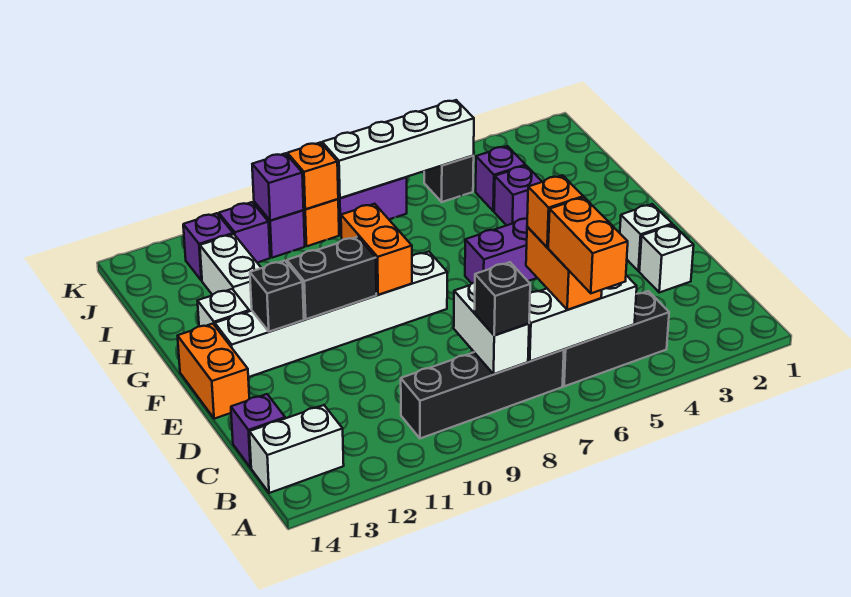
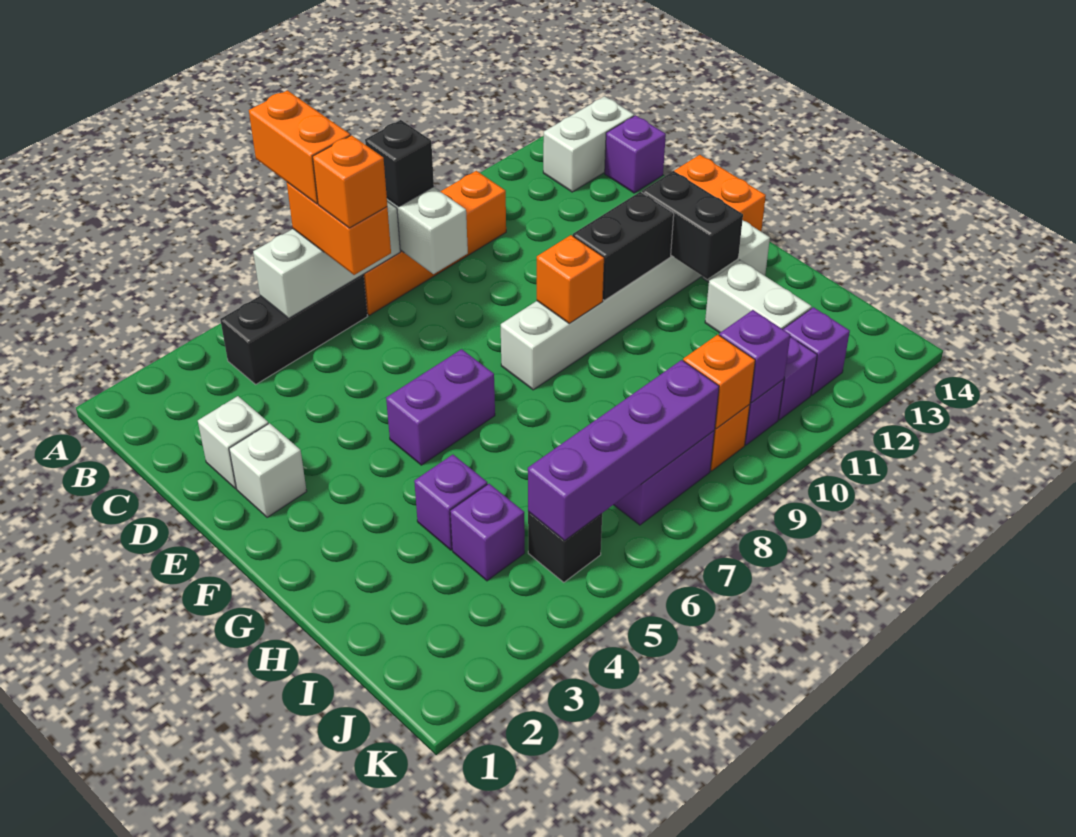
black 1x4 brick [401,350,564,438] -> orange 1x4 brick [363,171,506,315]
orange 1x2 brick [341,204,412,295] -> orange 1x1 brick [537,235,604,324]
black 1x1 brick [250,261,304,332] -> black 1x2 brick [642,171,743,279]
white 1x4 brick [322,100,474,198] -> purple 1x4 brick [528,360,719,541]

